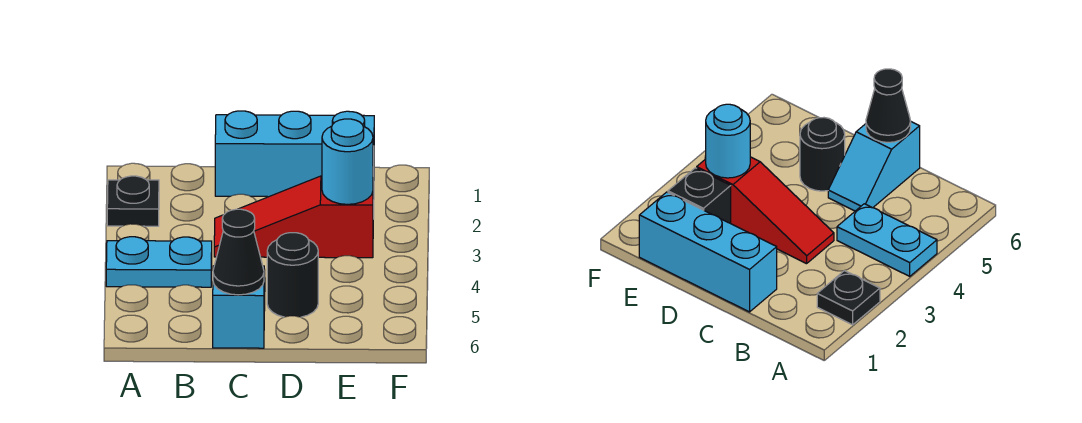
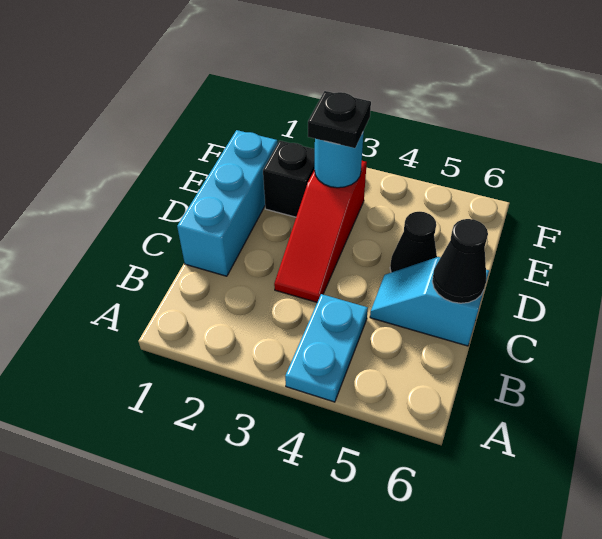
black 1x1 plate [107,176,159,226] -> black 1x1 plate moved to [308,91,371,148]
black 1x1 round brick [267,233,318,317] -> black 1x1 cone [390,212,437,272]

